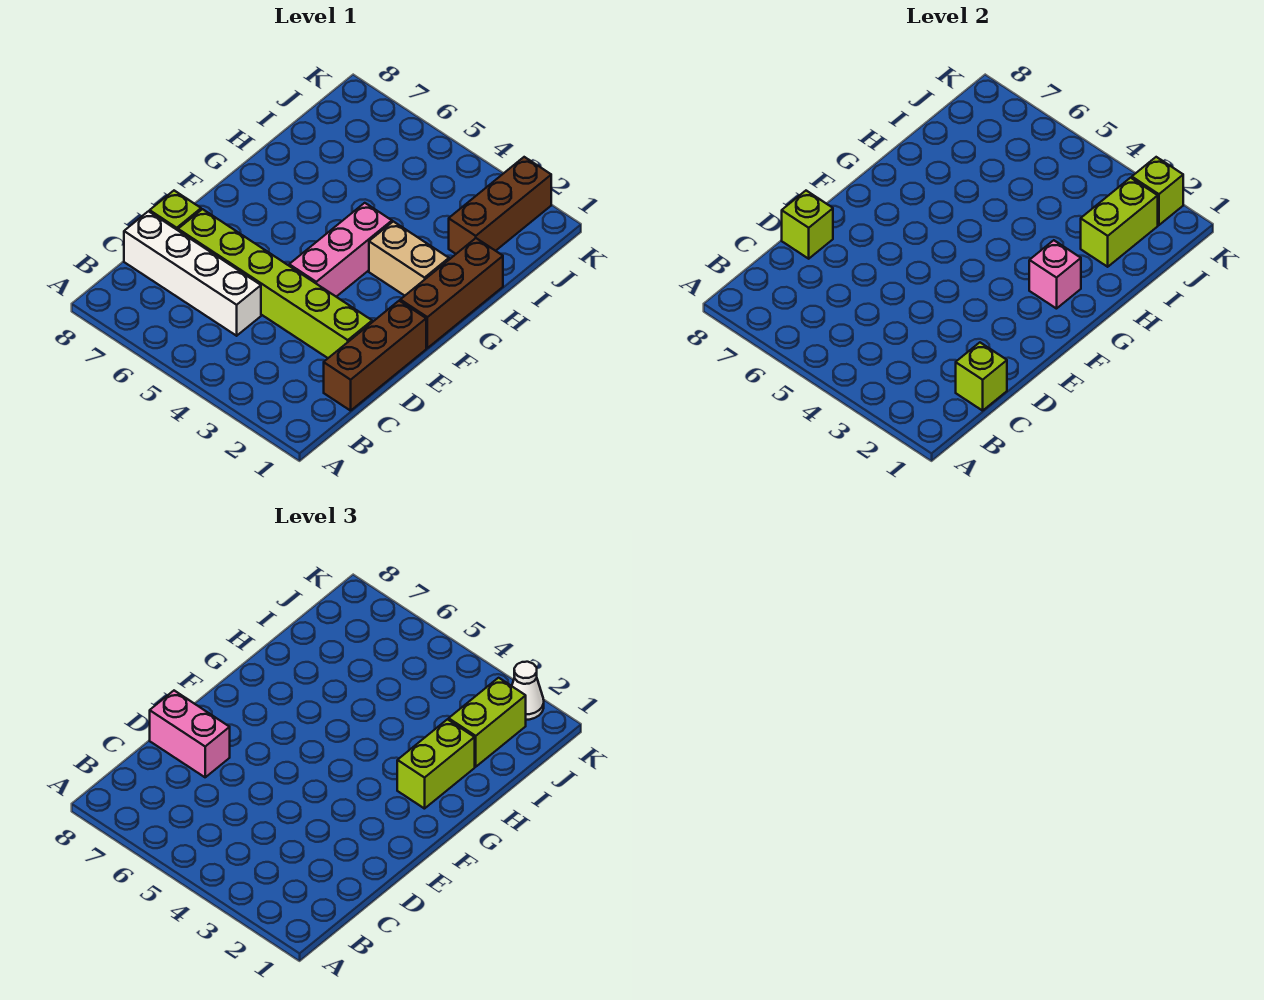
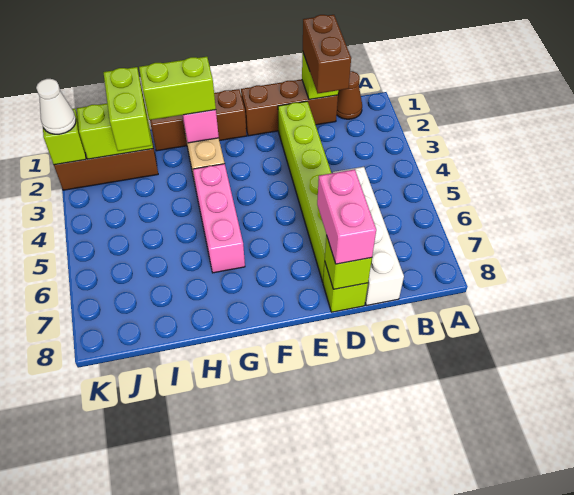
none -> brown 1x1 cone [337,71,362,119]
none -> brown 1x2 brick [303,15,351,93]
pink 1x3 brick [289,203,392,297] -> pink 1x3 brick turned to [193,164,245,273]
lime 1x2 brick [449,678,526,767] -> lime 1x2 brick turned to [103,67,151,151]

